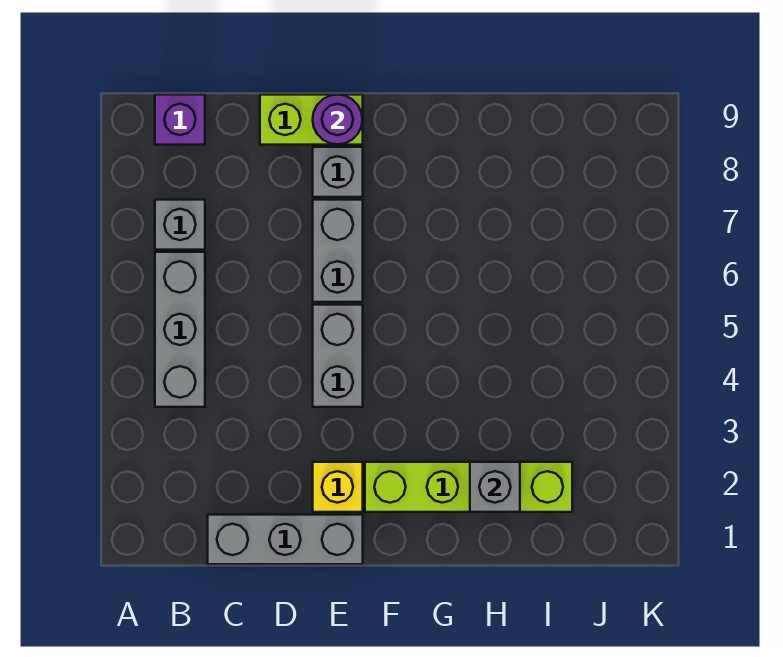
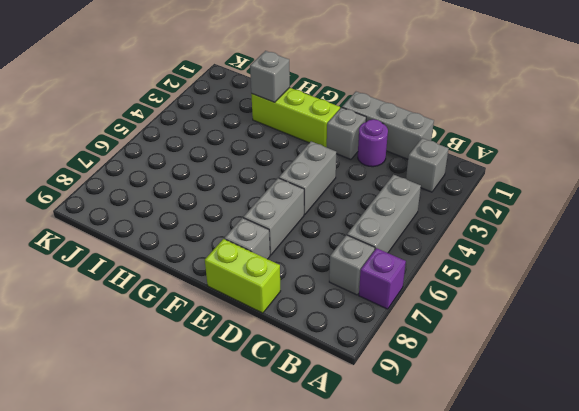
none -> grey 1x1 brick [406,138,449,192]
purple 1x1 brick [155,95,205,145] -> purple 1x1 brick moved to [359,248,406,309]
yellow 1x1 brick [313,462,363,512] -> grey 1x1 brick [327,107,366,159]
purple 1x1 round brick [313,95,363,145] -> purple 1x1 round brick moved to [358,119,388,167]
lime 1x4 brick [365,462,572,512] -> lime 1x3 brick [251,88,340,147]

